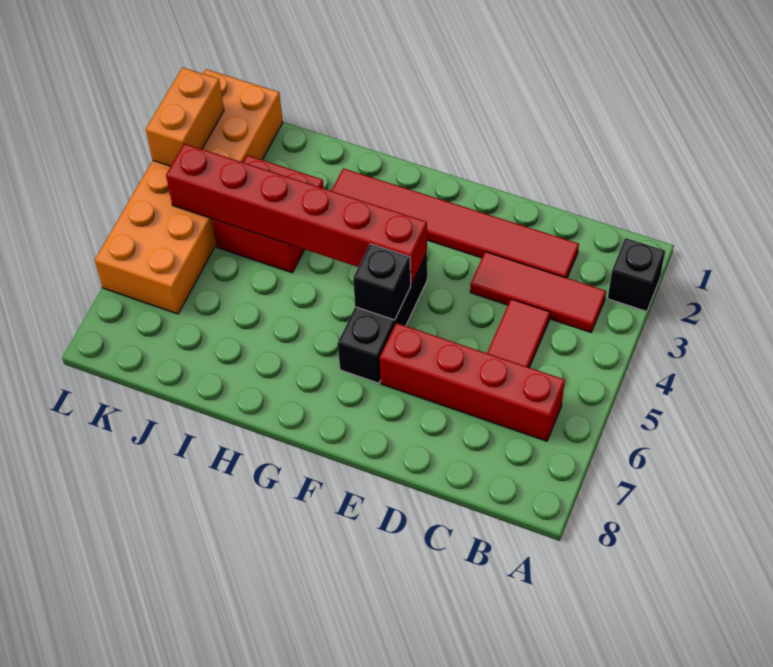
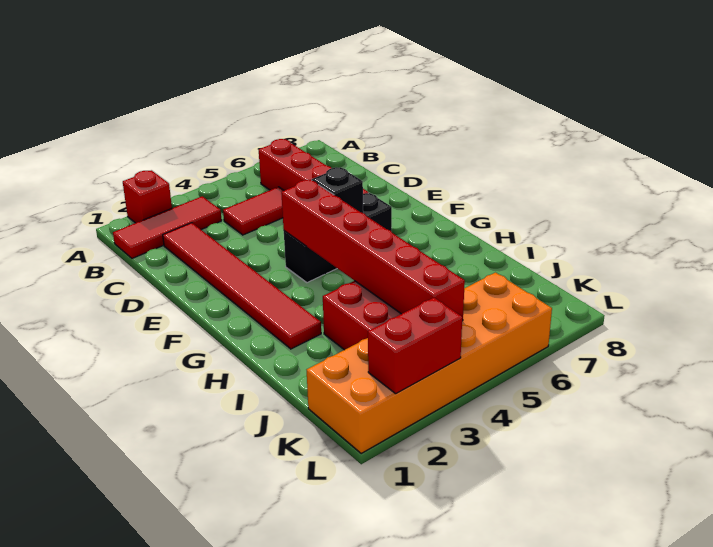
black 1x1 brick [608,238,665,311] -> red 1x1 brick [123,170,172,223]
red 1x3 tile [470,252,606,332] -> red 1x3 tile turned to [113,196,222,258]
orange 1x2 brick [146,68,224,166] -> red 1x2 brick [368,298,462,394]

